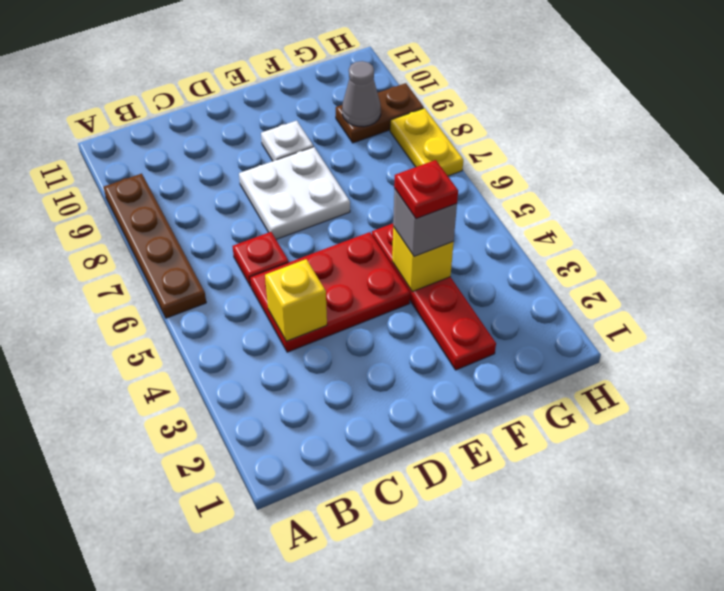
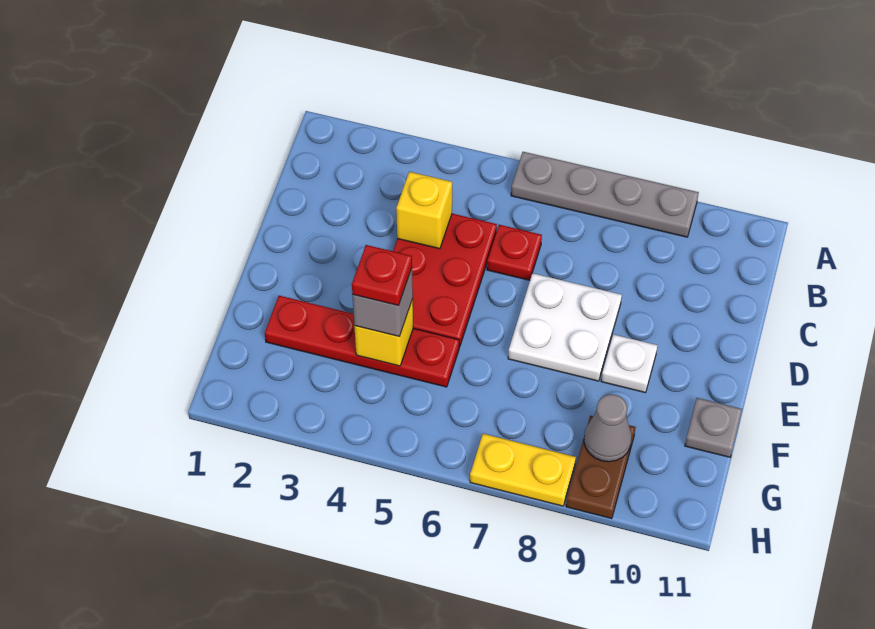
brown 1x4 plate [104,174,206,318] -> grey 1x4 plate [511,152,699,237]
none -> grey 1x1 plate [685,398,742,457]

